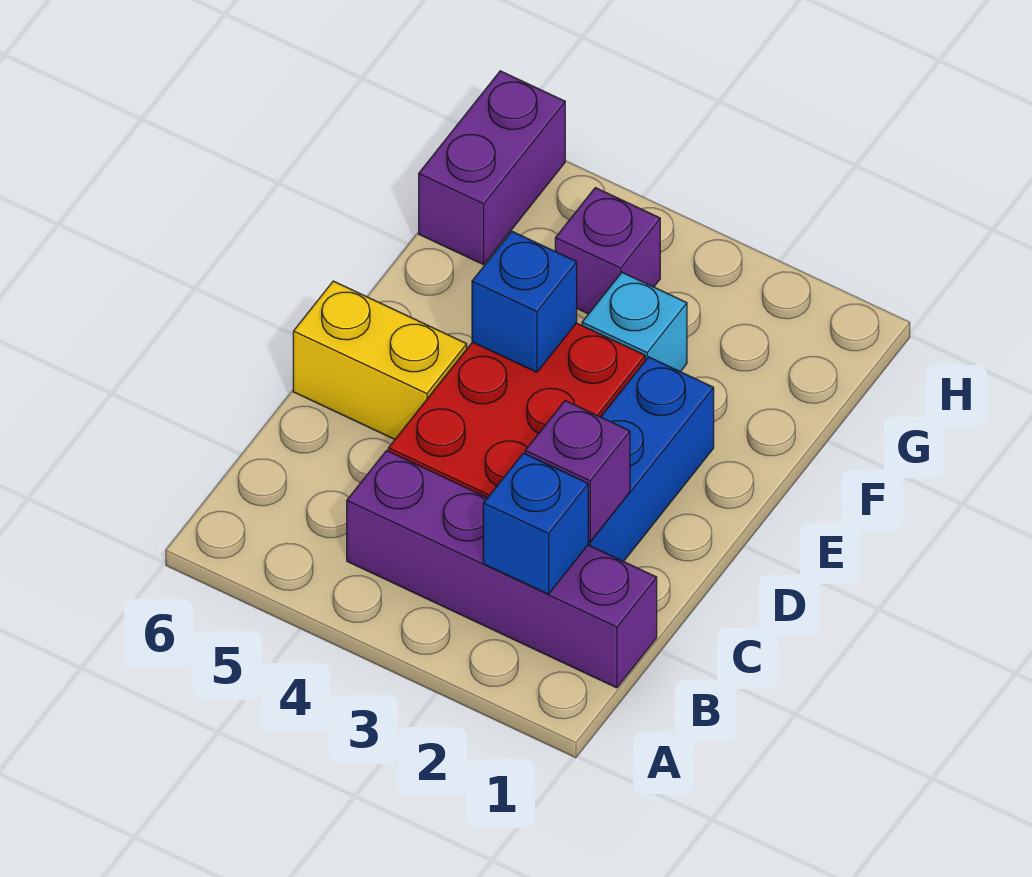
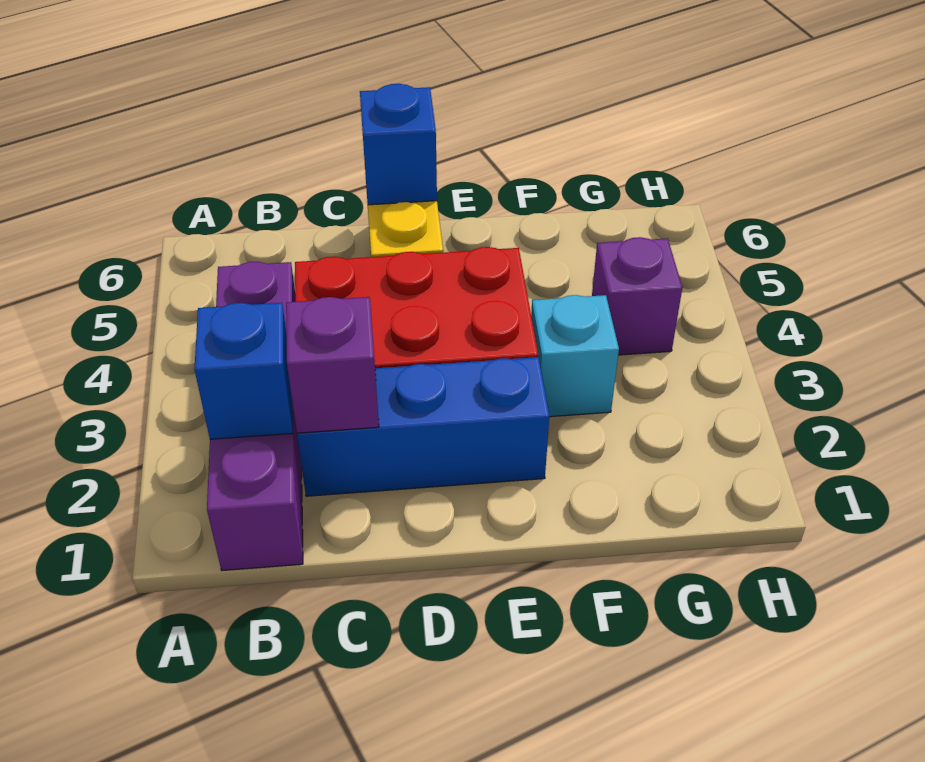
blue 1x1 brick [472,231,577,372] -> blue 1x1 brick moved to [360,84,437,205]
purple 1x2 brick [419,71,565,265] -> none

